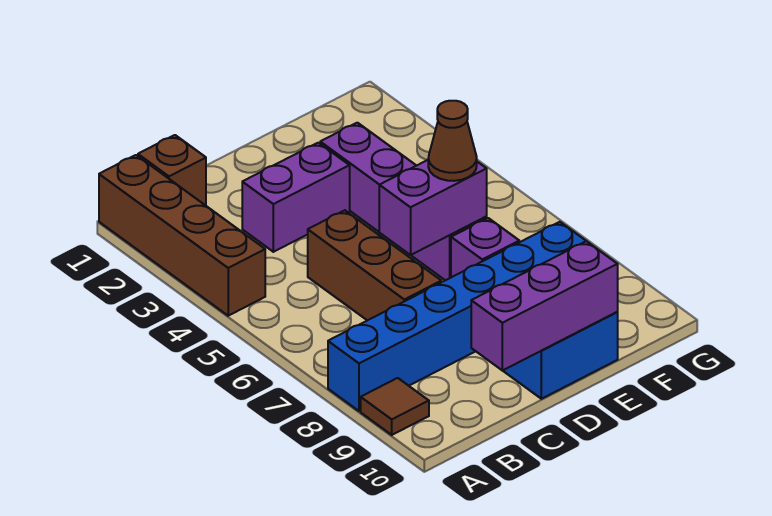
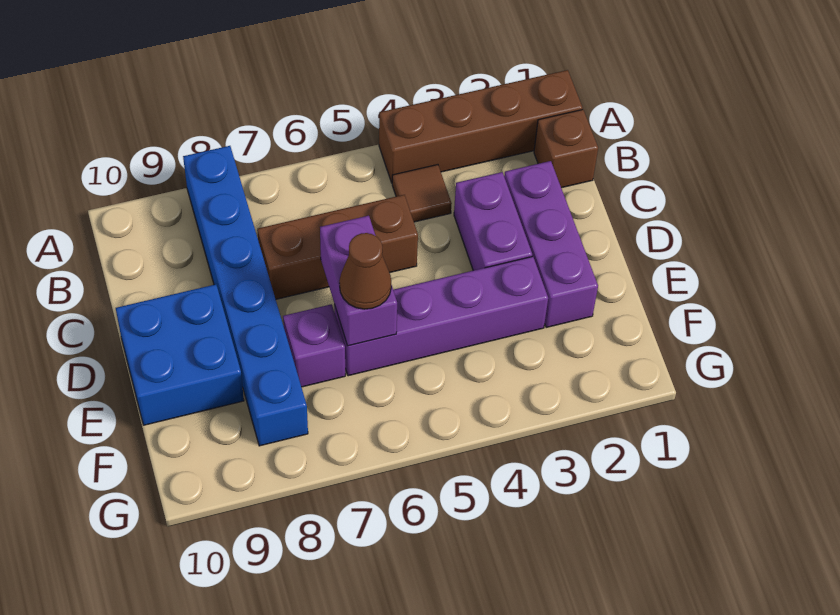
brown 1x1 tile [361,378,429,435] -> brown 1x1 tile moved to [392,165,452,222]
purple 1x3 brick [471,241,618,371] -> purple 1x3 brick moved to [504,161,598,327]

